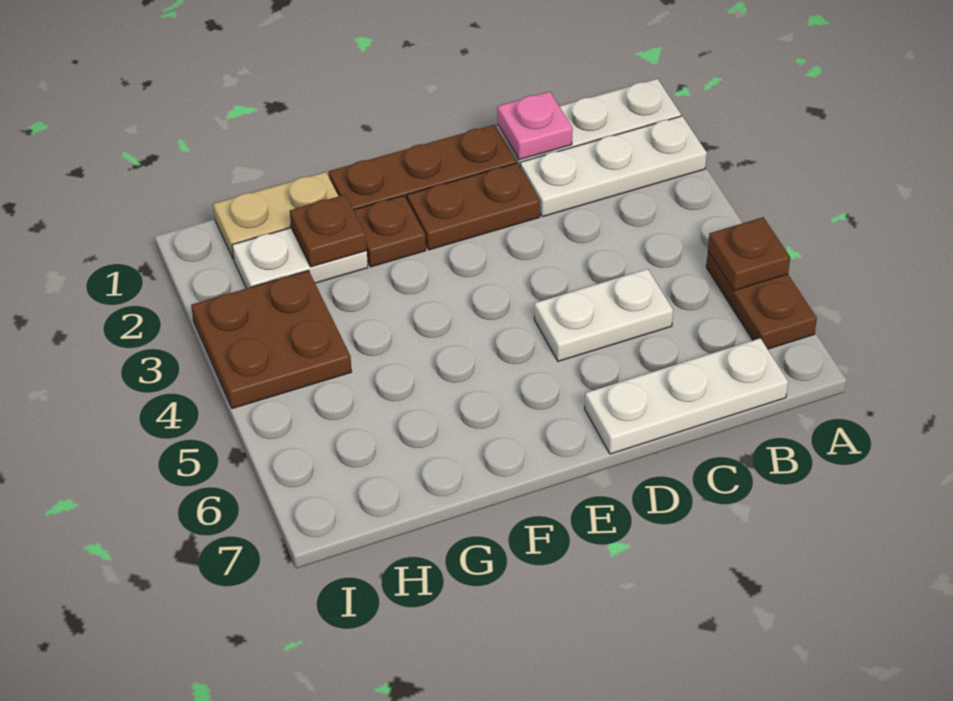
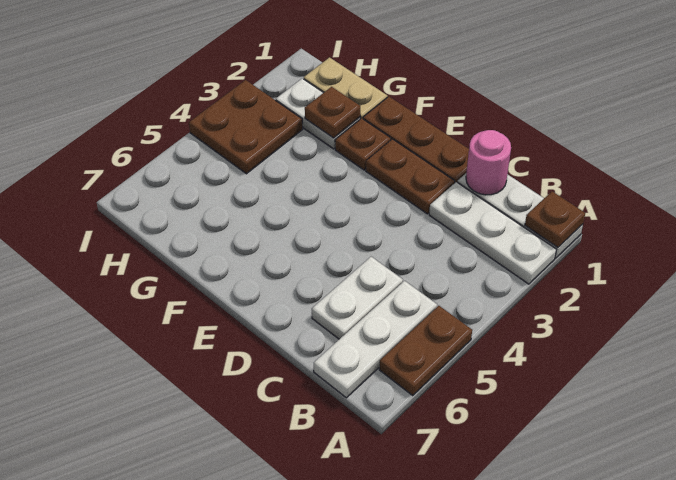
brown 1x1 plate [708,217,790,291] -> brown 1x1 plate moved to [525,191,585,248]
white 1x3 plate [585,338,788,454] -> white 1x3 plate turned to [314,281,437,398]
pink 1x1 plate [497,92,573,160] -> pink 1x1 round brick [466,130,511,195]
white 1x2 plate [534,269,673,361] -> white 1x2 plate turned to [312,257,403,339]

